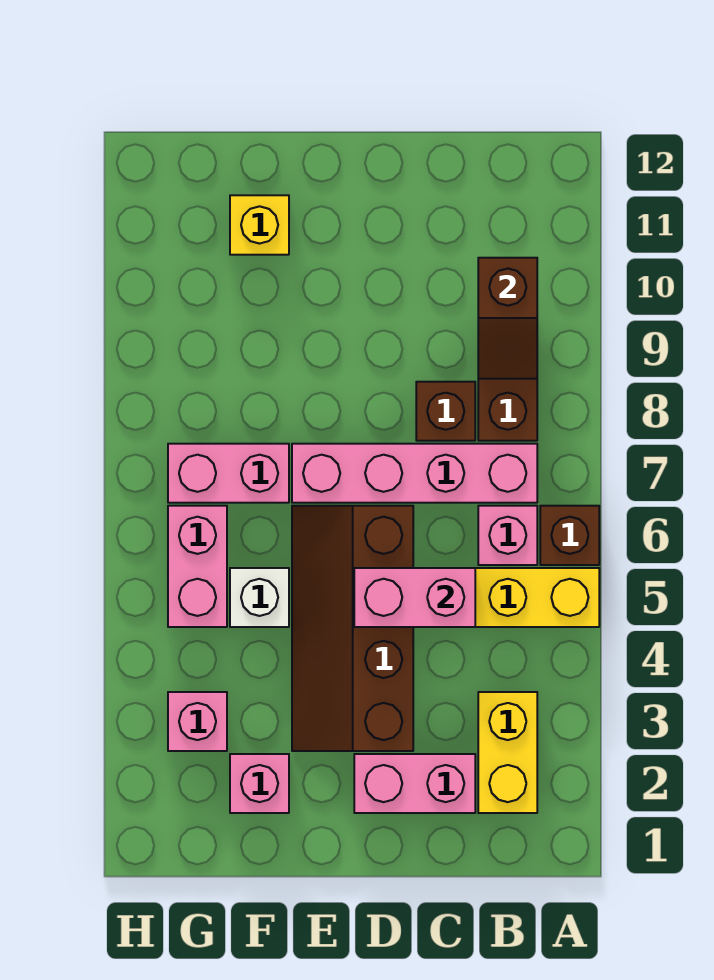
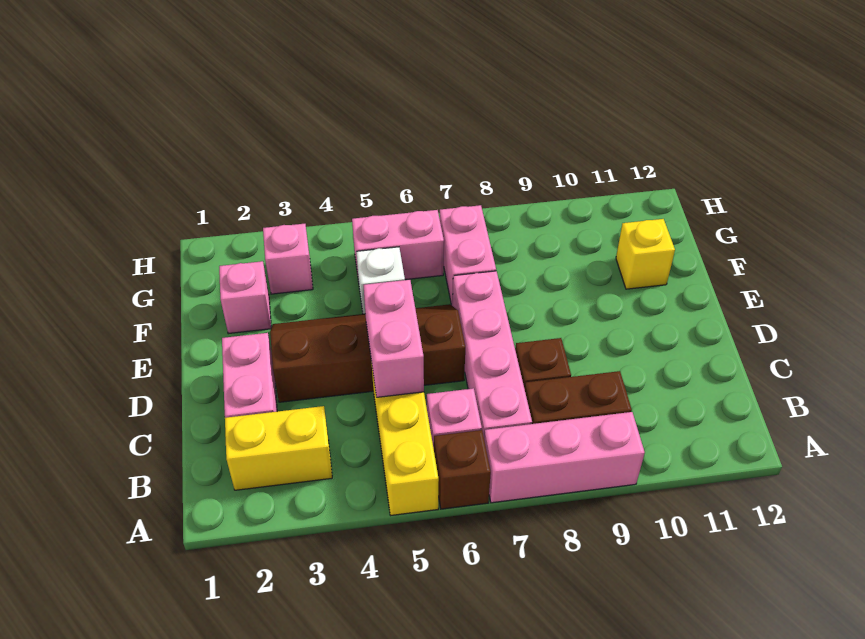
none -> pink 1x3 brick [484,412,645,503]
brown 1x2 slope [478,258,537,379] -> none

